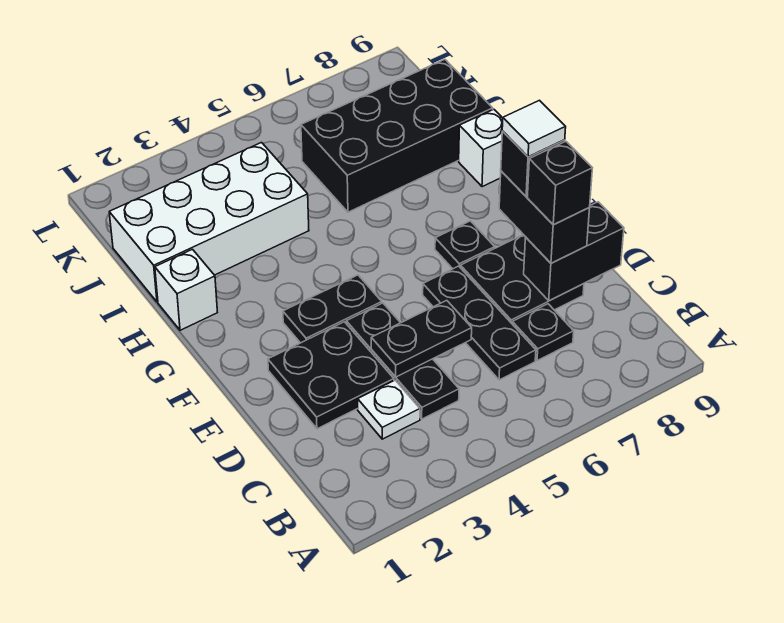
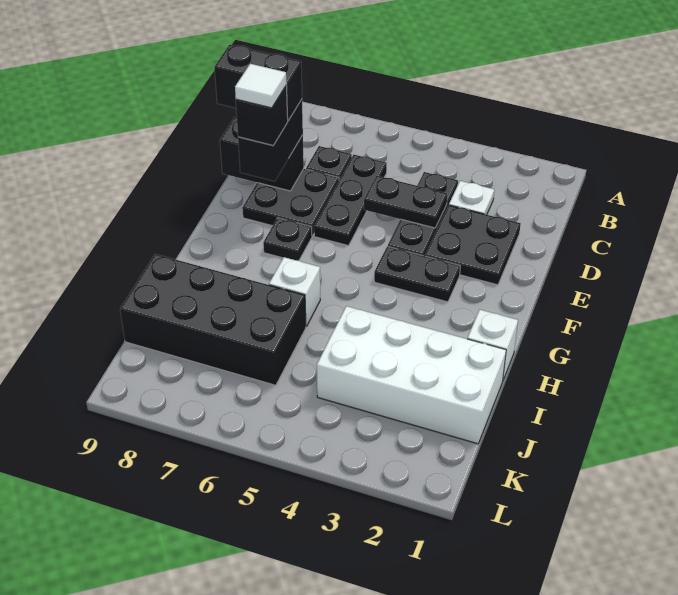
black 1x1 brick [527,142,592,225] -> black 1x2 brick [214,45,302,121]
white 1x1 brick [459,109,503,187] -> white 1x1 brick moved to [269,257,320,327]

